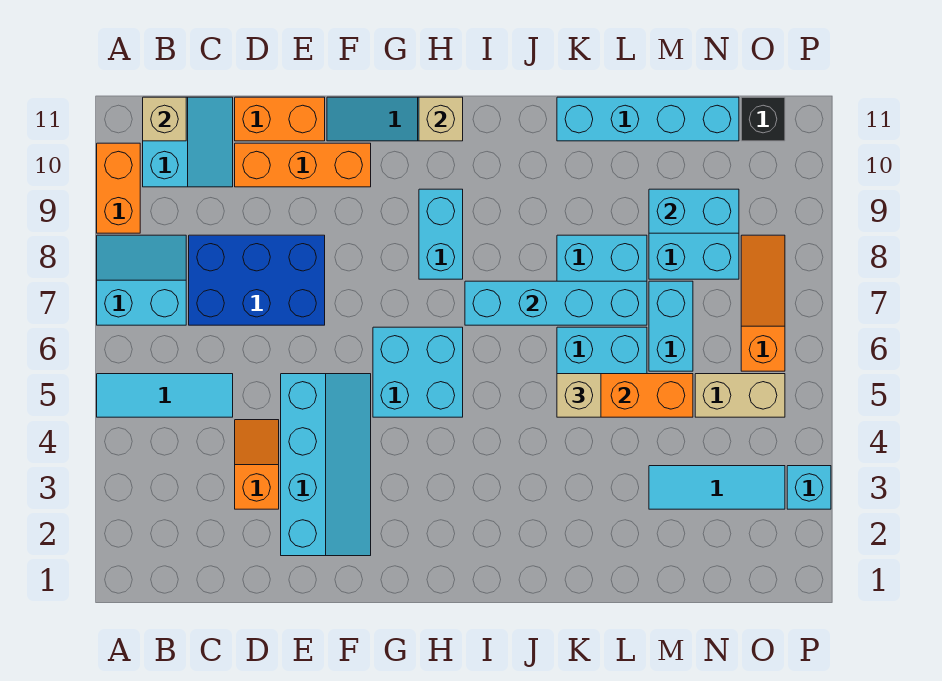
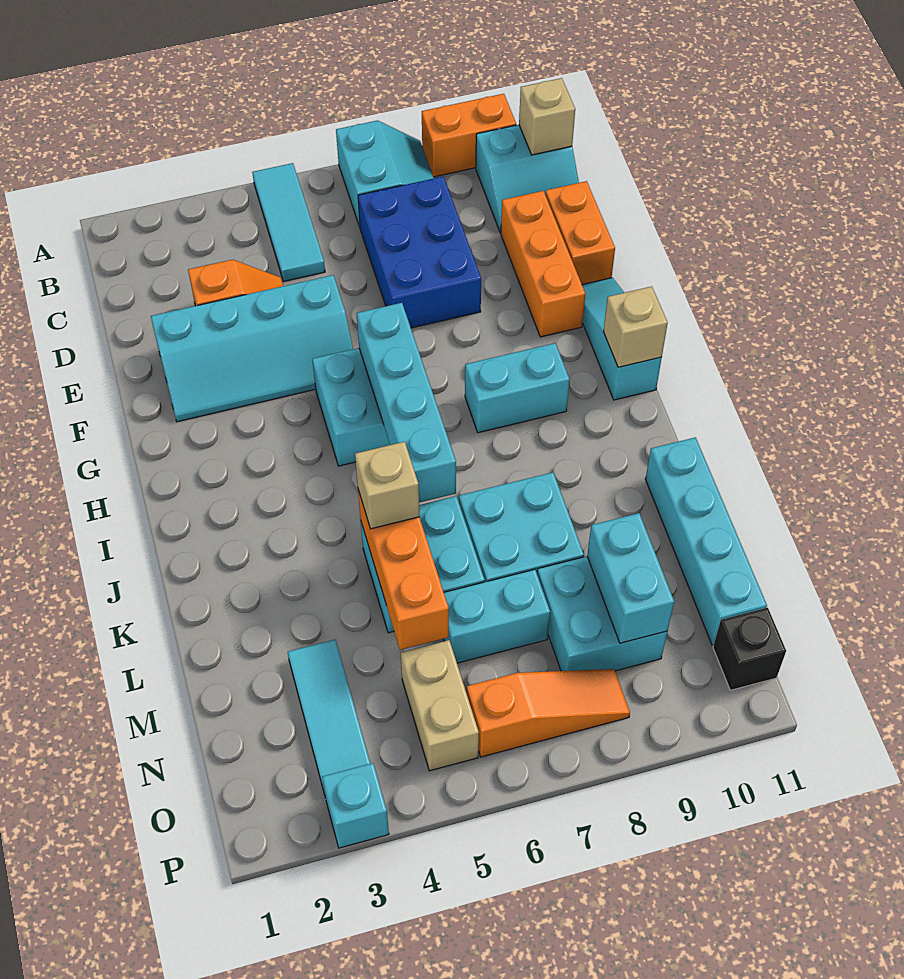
cyan 1x4 brick [465,281,647,325] -> cyan 1x4 brick moved to [357,303,456,503]

